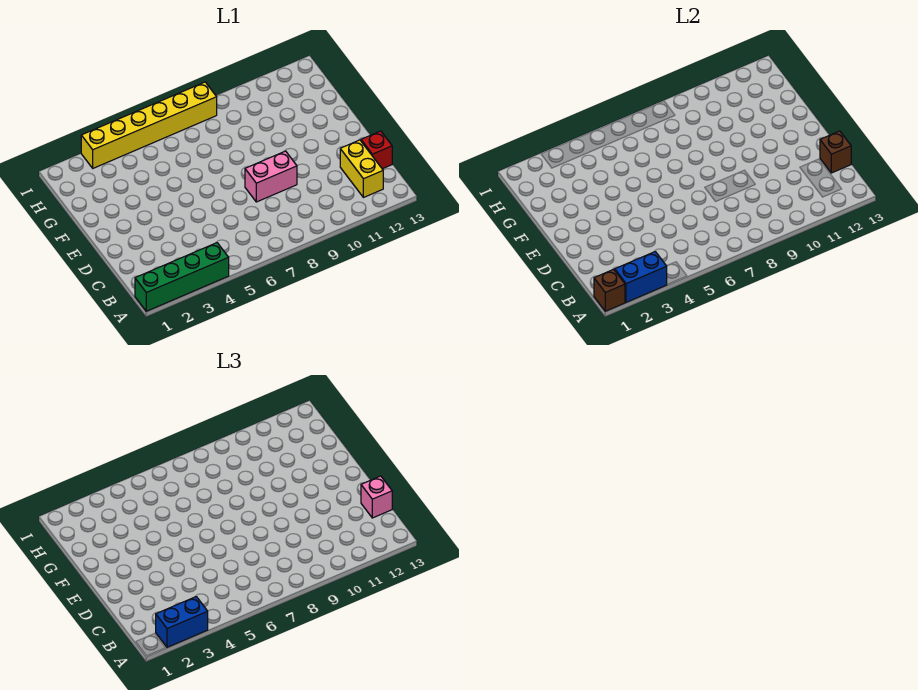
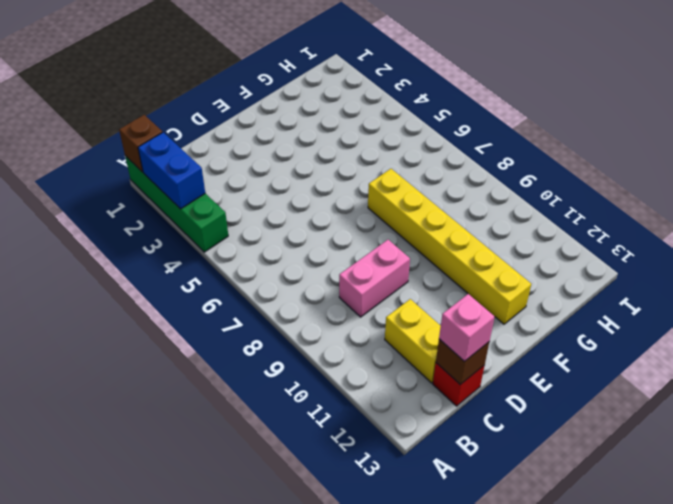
blue 1x2 brick [156,597,208,647] -> none
yellow 1x2 brick [340,140,383,198] -> yellow 1x2 brick turned to [385,299,441,383]
pink 1x2 brick [245,151,297,202] -> pink 1x2 brick turned to [339,240,410,317]
yellow 1x6 brick [81,82,217,168] -> yellow 1x6 brick moved to [368,169,531,324]

